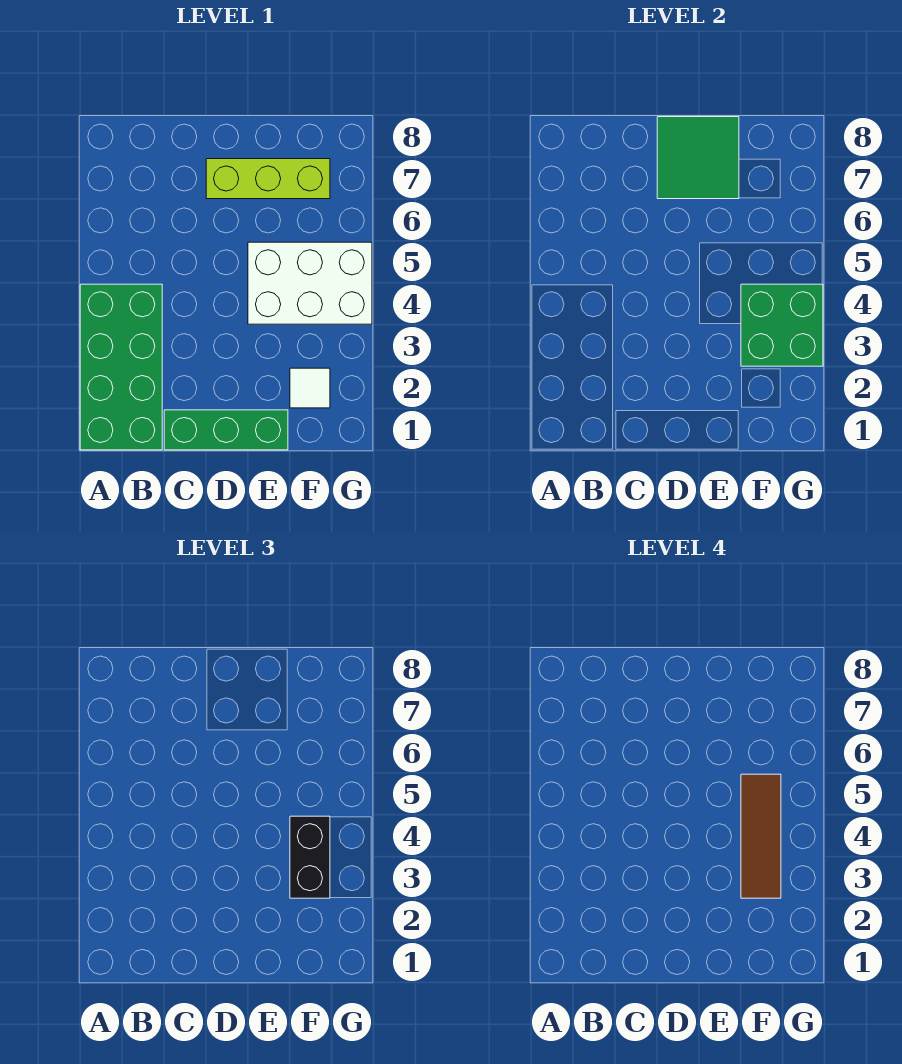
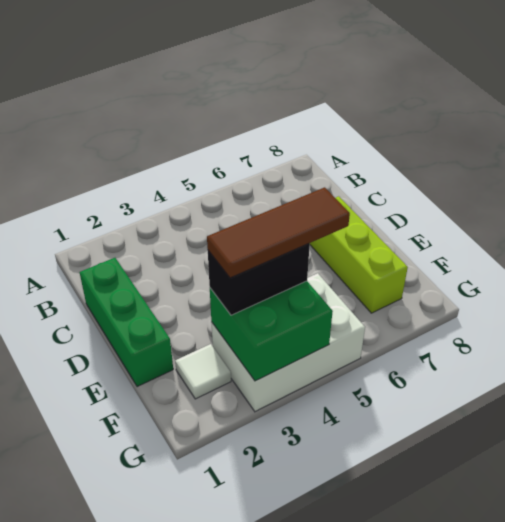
green 2x4 brick [80,284,162,450] -> none
green 2x2 tile [657,117,739,199] -> none
white 2x3 brick [248,242,372,324] -> white 2x3 brick turned to [211,273,365,412]

